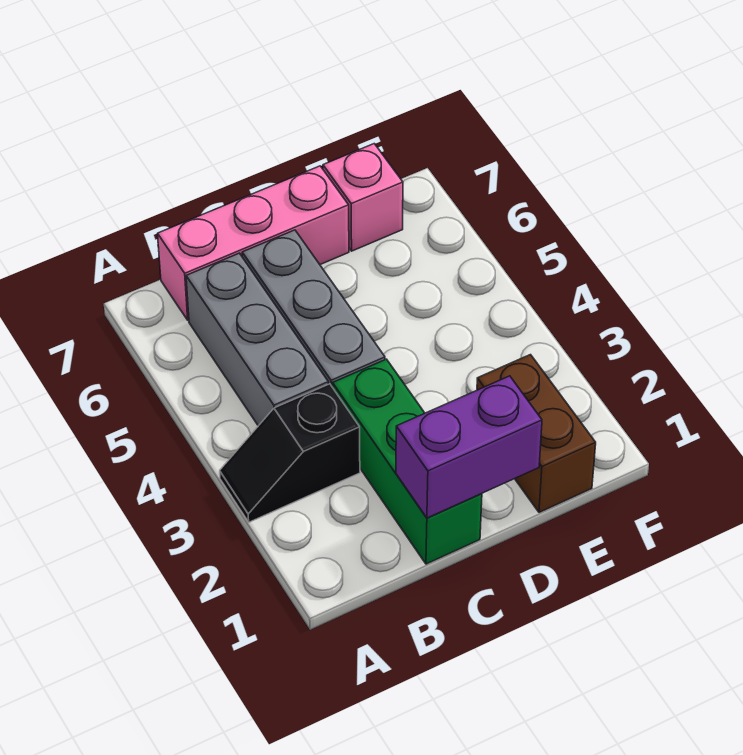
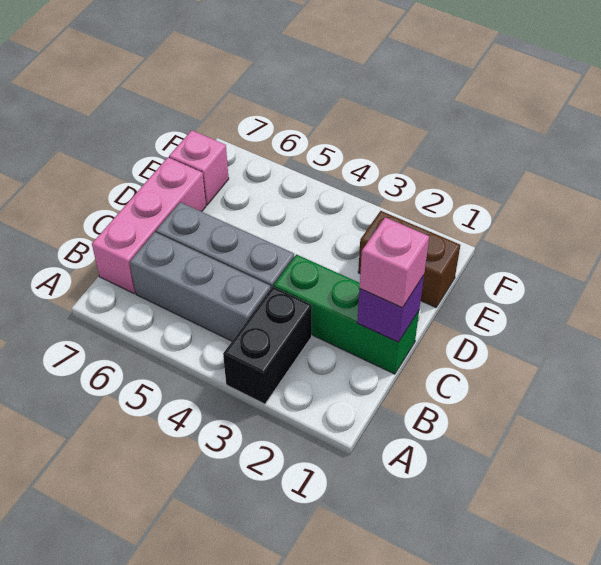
black 1x2 slope [220,384,360,522] -> black 1x2 brick [223,287,312,404]
purple 1x2 brick [396,376,542,518] -> purple 1x1 brick [357,275,424,342]
none -> pink 1x1 brick [360,218,429,308]

